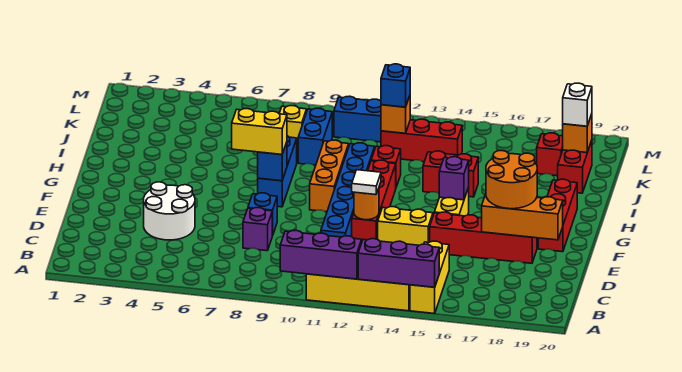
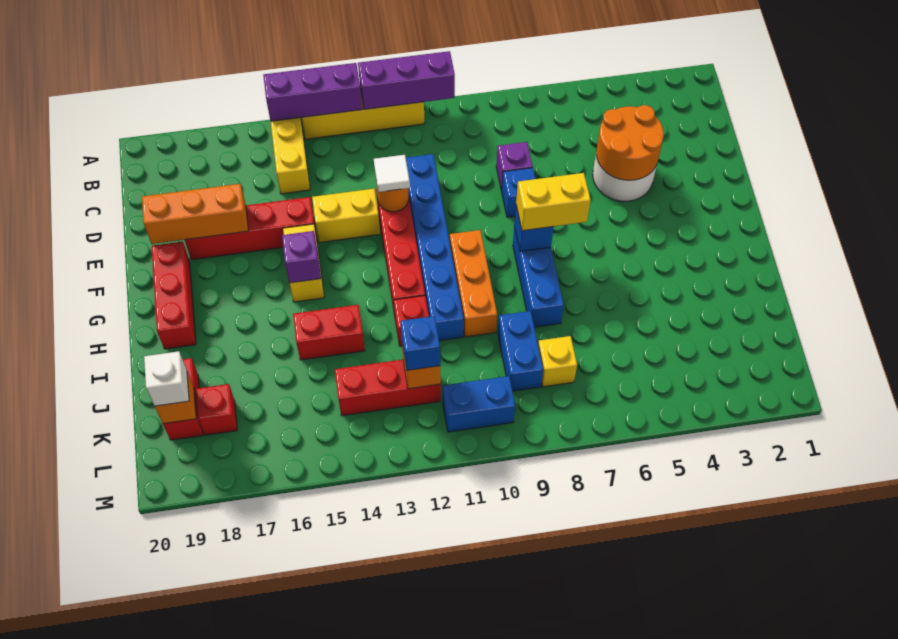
orange 2x2 round brick [486,151,537,209] -> orange 2x2 round brick moved to [596,105,664,180]

